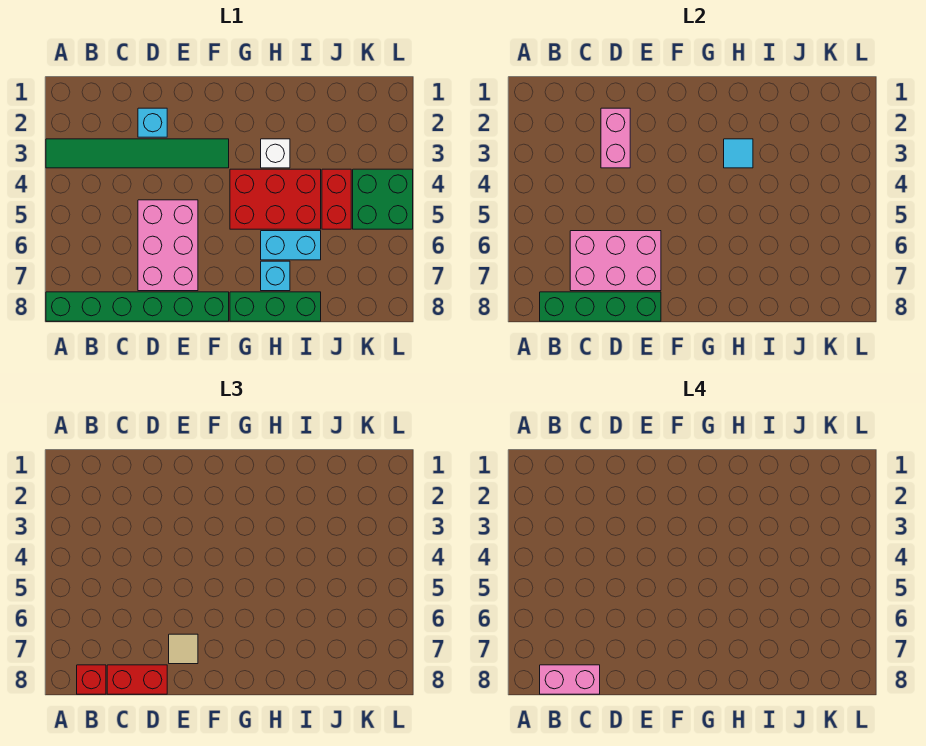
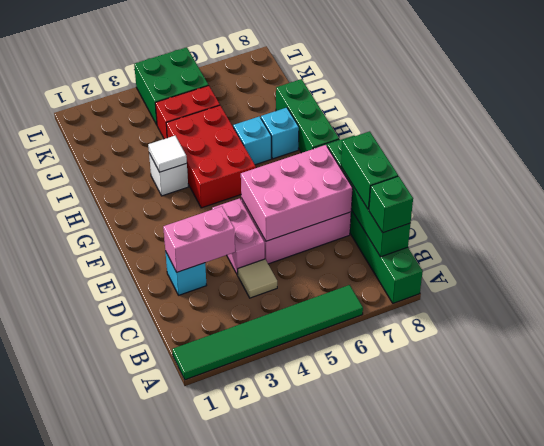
green 1x6 tile [46,139,229,168] -> green 1x6 tile turned to [172,285,363,380]
red 1x1 brick [77,665,106,694] -> green 1x1 brick [369,176,413,233]
pink 1x2 brick [540,665,600,694] -> pink 1x2 brick moved to [212,198,265,275]
pink 2x3 brick [570,231,661,291] -> pink 2x3 brick turned to [241,145,353,241]
red 1x2 brick [107,665,167,694] -> green 1x2 brick [341,131,398,210]
tan 1x1 tile [169,634,198,664] -> tan 1x1 tile moved to [238,259,277,298]
cyan 1x1 tile [724,139,753,168] -> white 1x1 tile [148,136,187,172]
cyan 1x2 brick [261,231,321,260] -> cyan 1x1 brick [233,116,271,165]

